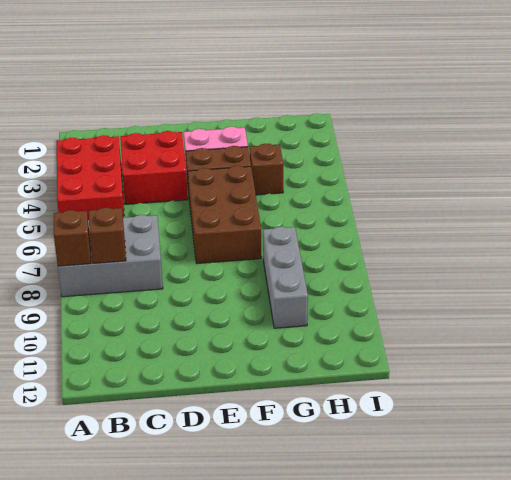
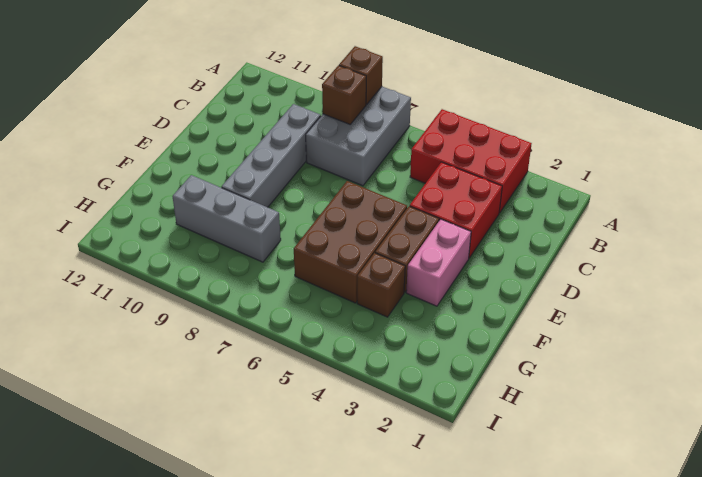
none -> grey 1x4 brick [221,104,321,207]
brown 2x3 brick [188,166,261,264] -> brown 2x3 brick turned to [294,181,407,303]

